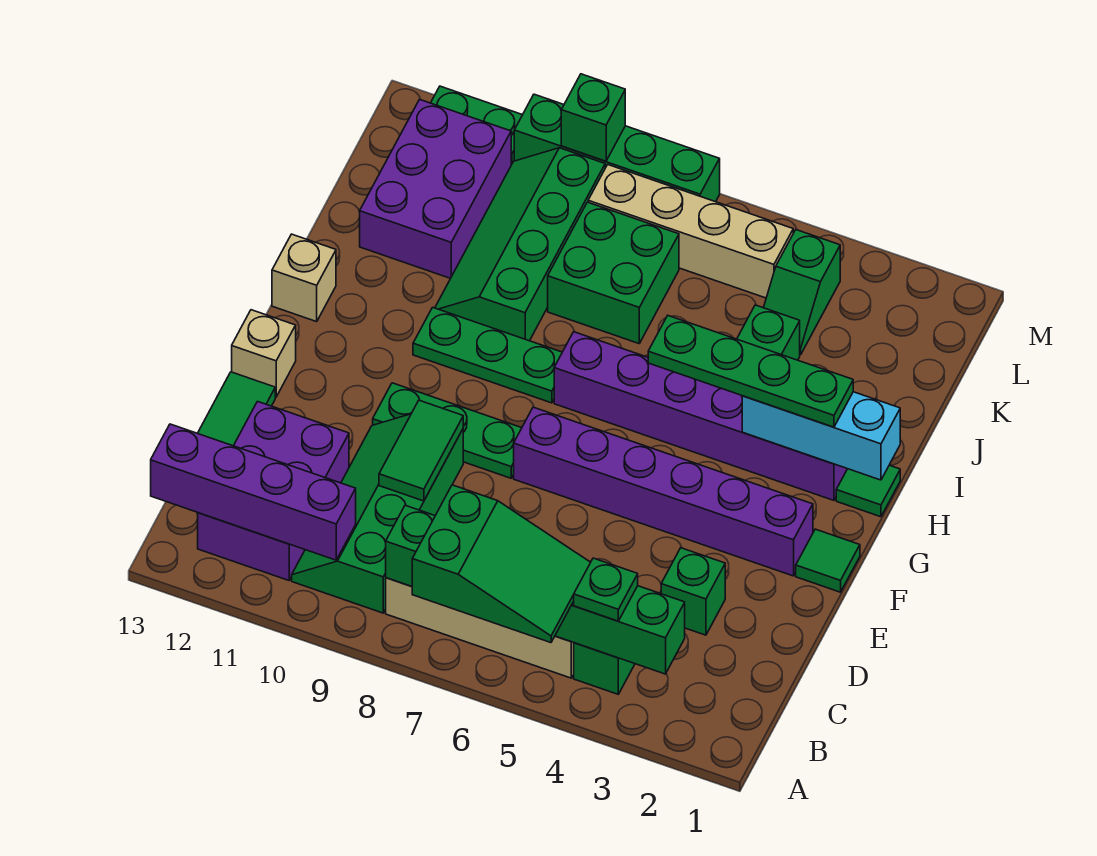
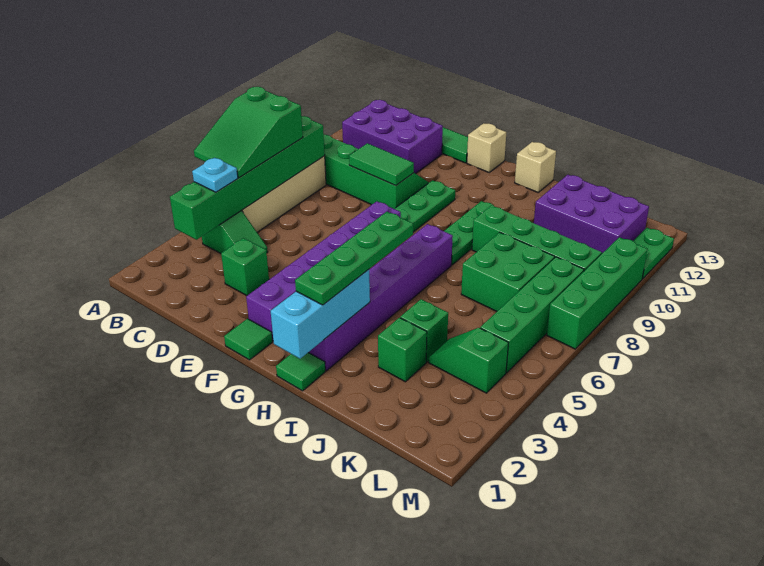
green 1x1 plate [574,558,638,621] -> cyan 1x1 plate [192,158,238,192]
purple 1x4 brick [151,424,356,560] -> none
tan 1x4 brick [588,165,793,298] -> green 1x4 brick [480,257,584,373]
green 1x1 brick [561,74,625,161] -> green 1x1 brick moved to [378,318,427,382]

